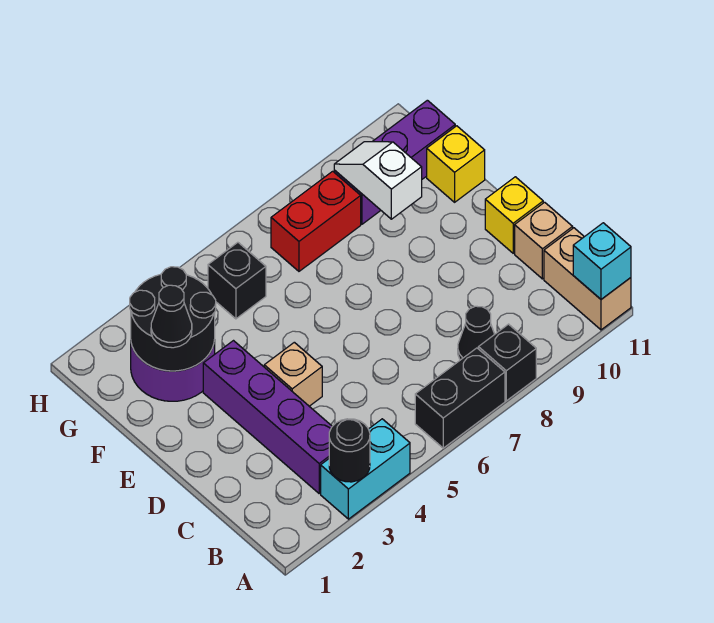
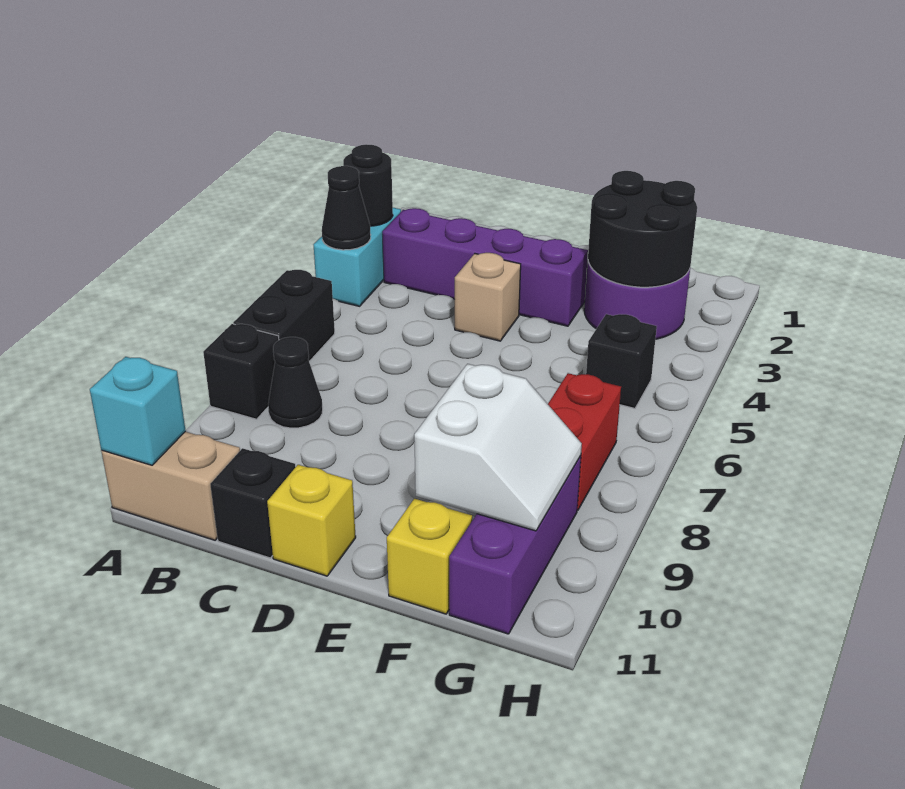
tan 1x1 brick [515,202,573,279] -> black 1x1 brick [210,448,295,558]
black 1x1 cone [151,285,192,348] -> black 1x1 cone moved to [322,166,371,250]
white 1x2 slope [334,142,422,219] -> white 2x2 slope [414,364,582,531]

